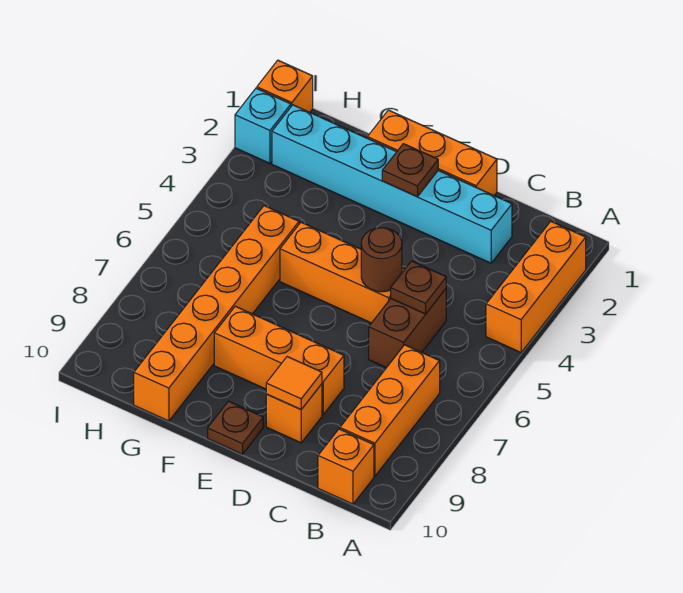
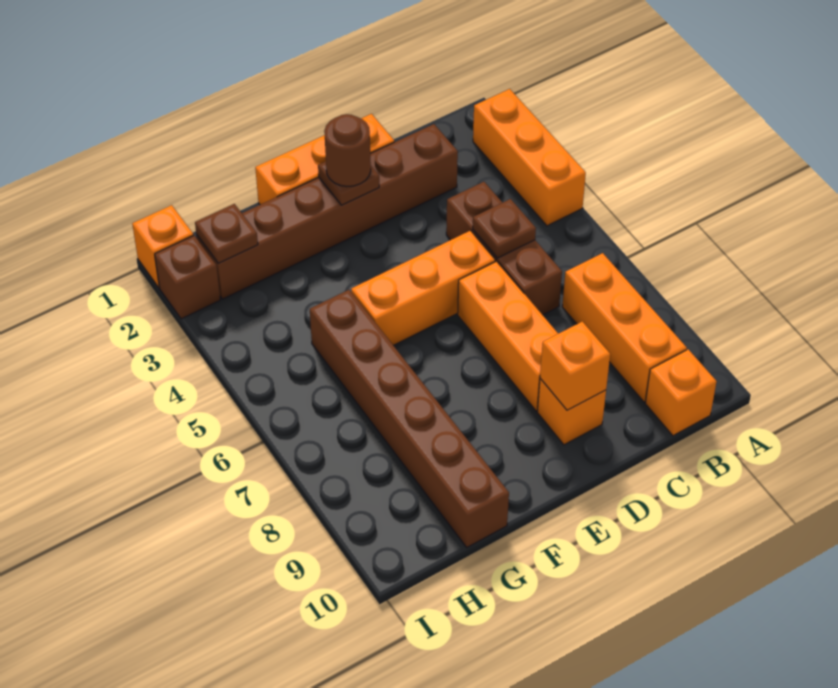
cyan 1x6 brick [272,105,512,263] -> brown 1x6 brick [197,124,458,299]
brown 1x2 brick [369,289,446,368] -> brown 1x3 brick [446,182,562,315]
brown 1x1 round brick [361,228,402,292] -> brown 1x1 round brick moved to [324,114,371,187]
orange 1x3 brick [214,306,344,415] -> orange 1x3 brick turned to [458,261,558,411]
orange 1x1 tile [266,357,322,409] -> orange 1x1 brick [540,321,610,410]
brown 1x1 plate [208,401,263,454] -> brown 1x1 plate moved to [195,204,258,263]
orange 1x6 brick [134,206,299,421] -> brown 1x6 brick [310,290,509,547]
cyan 1x1 brick [235,88,291,163] -> brown 1x1 brick [155,236,220,319]

